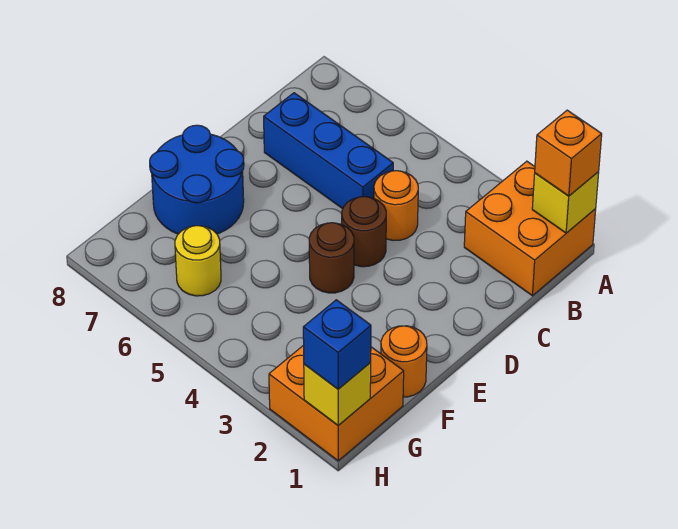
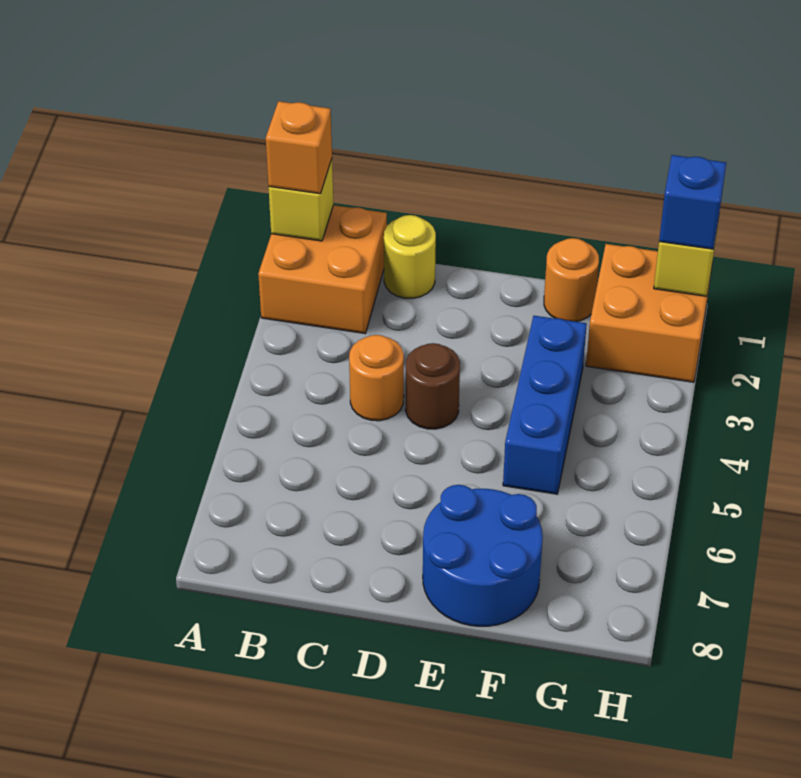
blue 1x3 brick [264,93,393,209] -> blue 1x3 brick moved to [503,316,587,494]
brown 1x1 round brick [309,223,354,293] -> none
yellow 1x1 round brick [175,226,221,296] -> yellow 1x1 round brick moved to [384,215,436,298]

